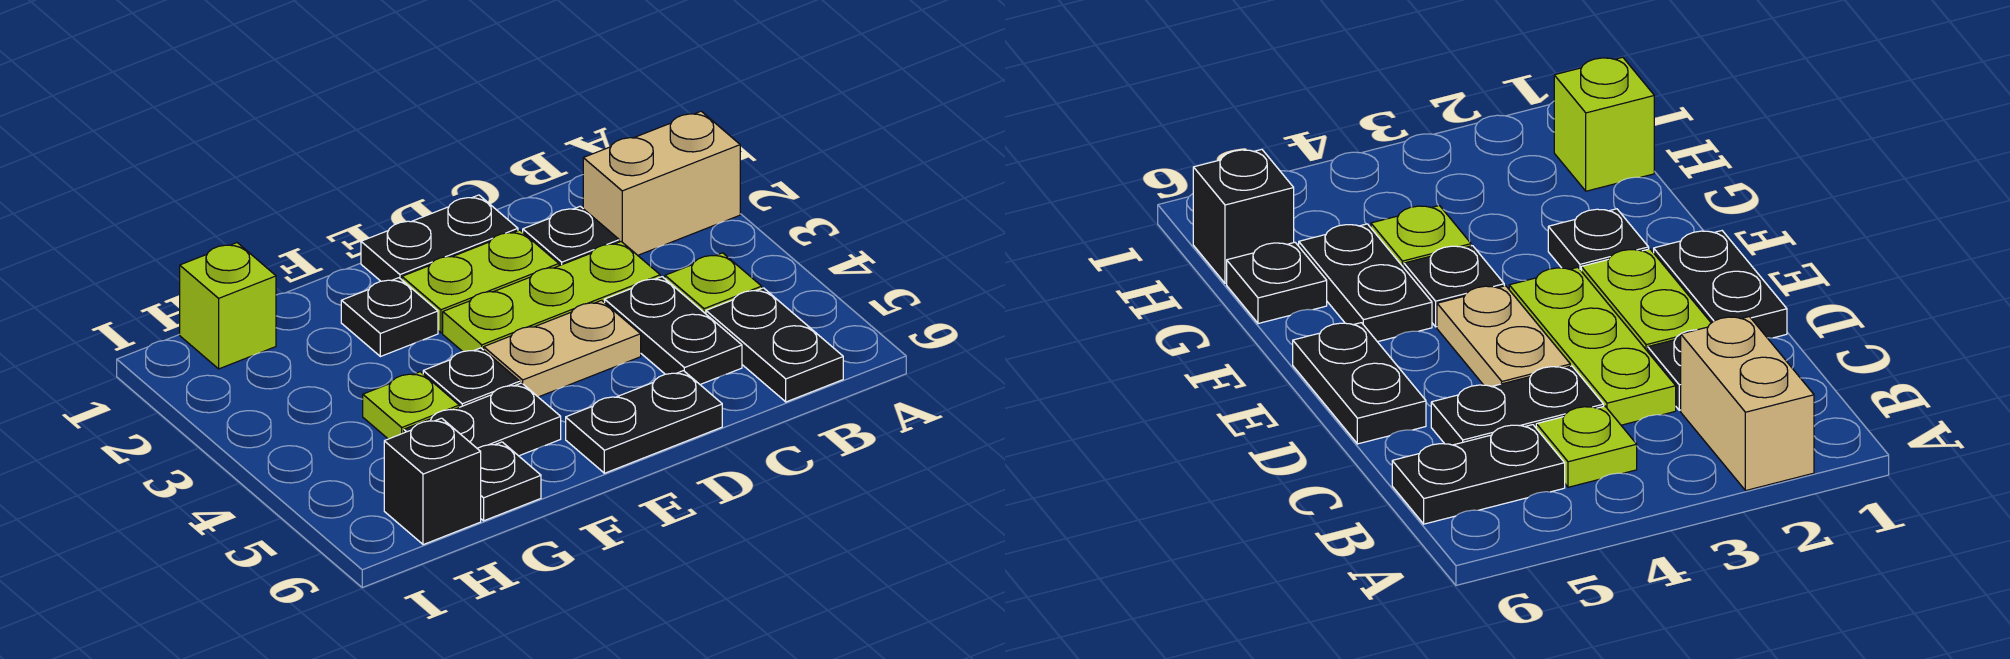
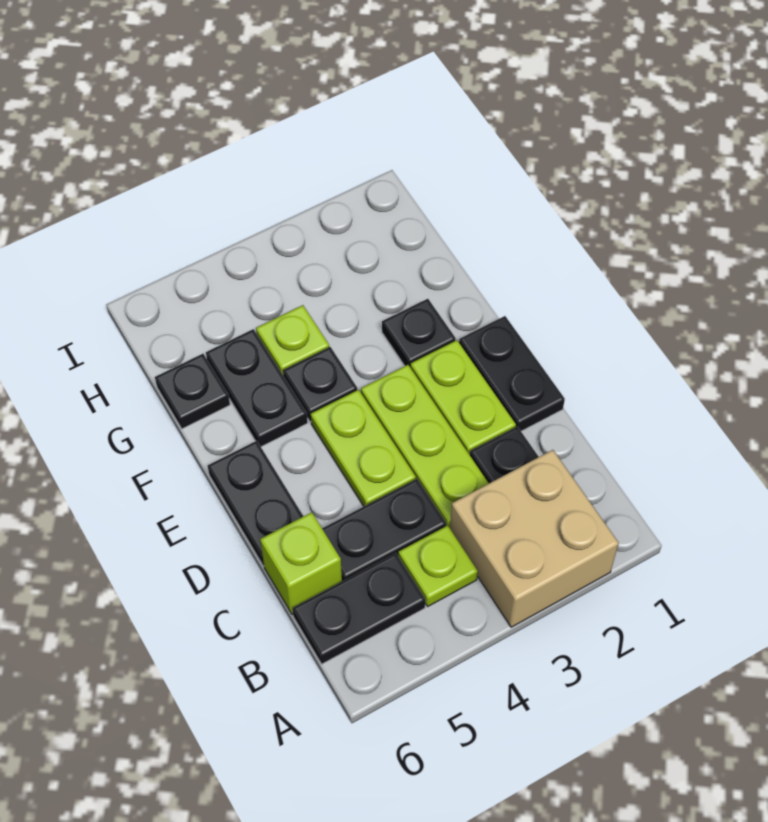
tan 1x2 brick [583,111,740,255] -> tan 2x2 brick [450,450,619,627]
tan 1x2 plate [484,300,641,397] -> lime 1x2 plate [311,390,416,506]
lime 1x1 brick [180,243,276,369] -> lime 1x1 brick moved to [260,512,342,614]
black 1x1 brick [384,418,481,545] -> none

